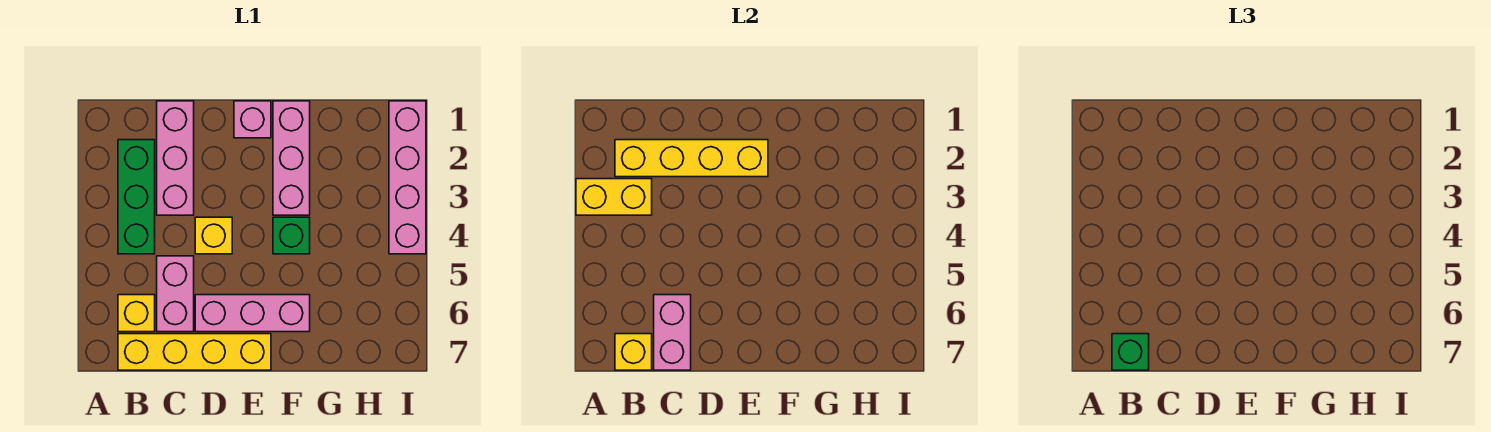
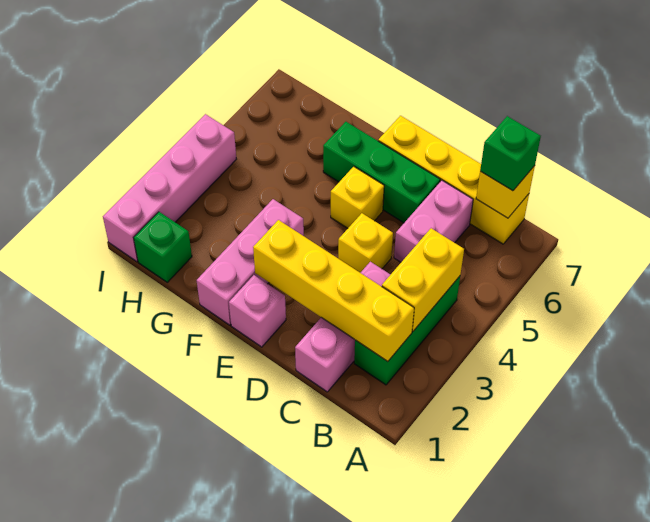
yellow 1x2 brick [576,179,652,215] -> yellow 1x2 brick turned to [382,228,464,331]
yellow 1x1 brick [118,295,155,332] -> yellow 1x1 brick moved to [331,167,384,228]
pink 1x2 brick [654,295,691,370] -> none
pink 1x3 brick [195,295,310,332] -> green 1x3 brick [323,122,440,223]
green 1x1 brick [273,217,310,254] -> green 1x1 brick moved to [134,212,192,282]

